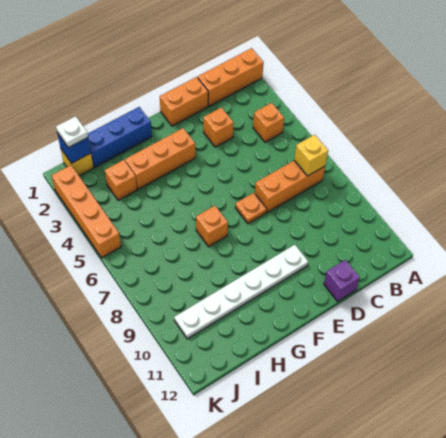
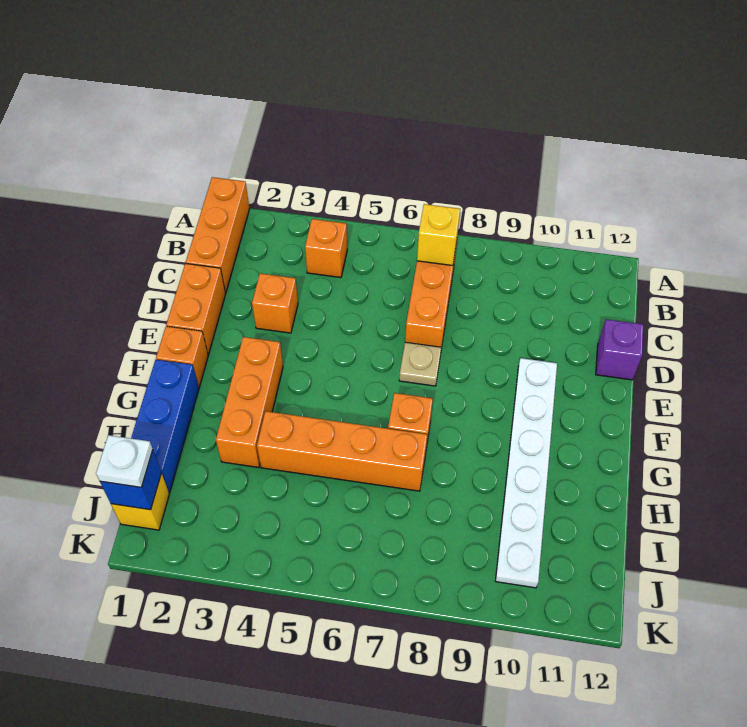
orange 1x1 plate [235,193,267,224] -> tan 1x1 plate [399,342,441,386]
orange 1x1 brick [105,160,137,200] -> orange 1x1 brick moved to [156,326,208,387]
orange 1x4 brick [51,165,121,258] -> orange 1x4 brick moved to [257,411,427,491]

